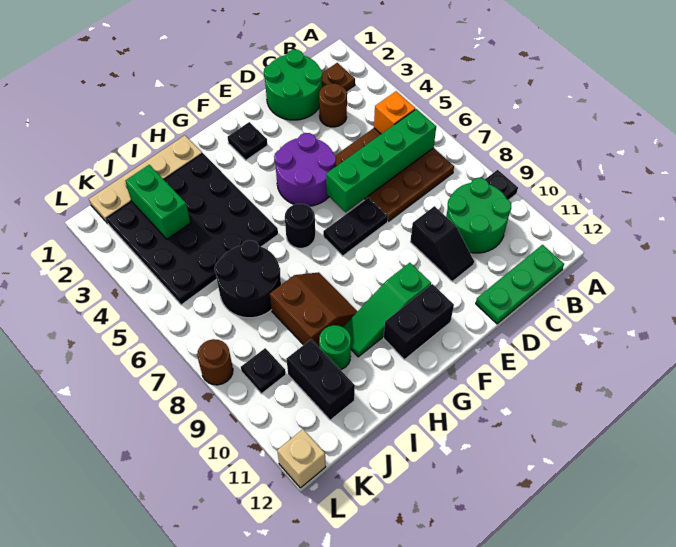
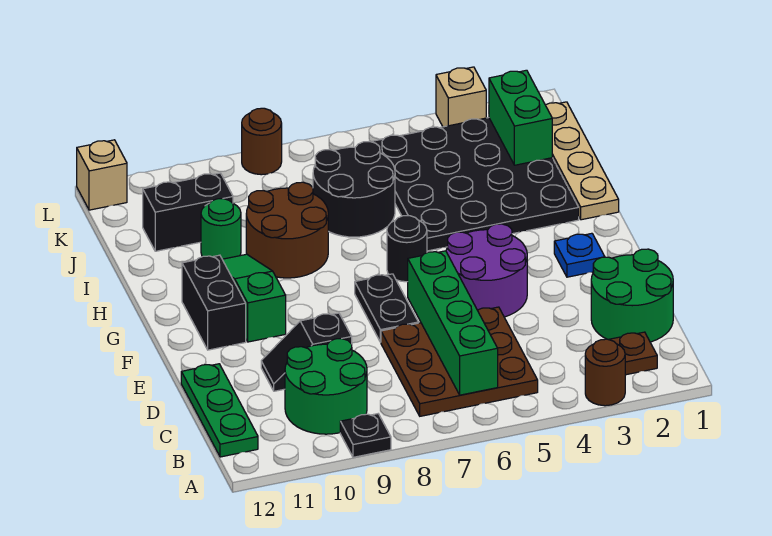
orange 1x1 brick [374,91,416,134] -> none
brown 1x1 round brick [319,84,347,127] -> brown 1x1 round brick moved to [585,339,625,406]
black 1x1 plate [228,122,267,160] -> blue 1x1 plate [554,233,605,277]
brown 2x2 slope [270,272,358,347] -> brown 2x2 round brick [246,182,328,278]
green 1x2 brick [125,165,191,239] -> green 1x2 brick turned to [489,70,552,165]
black 1x1 plate [241,348,286,394] -> none
none -> tan 1x1 brick [436,67,486,127]

